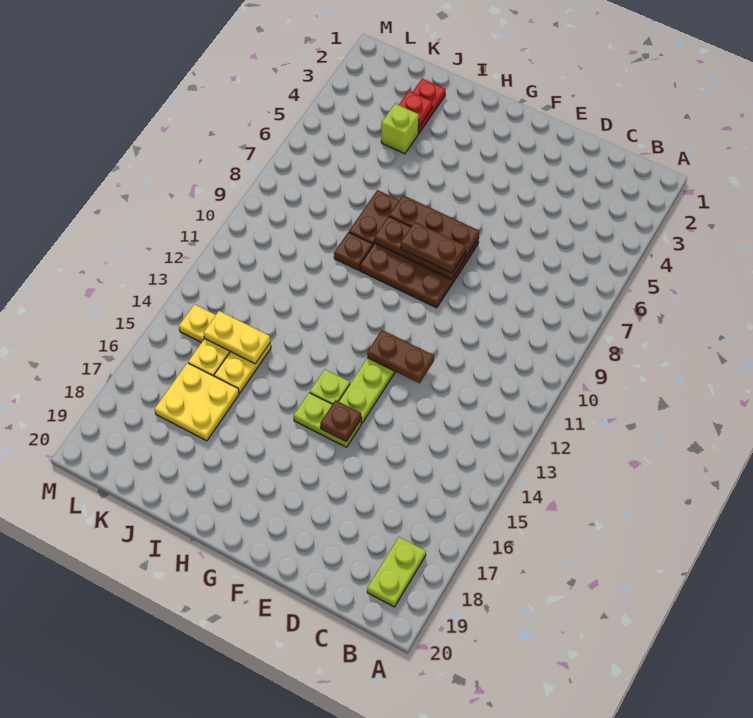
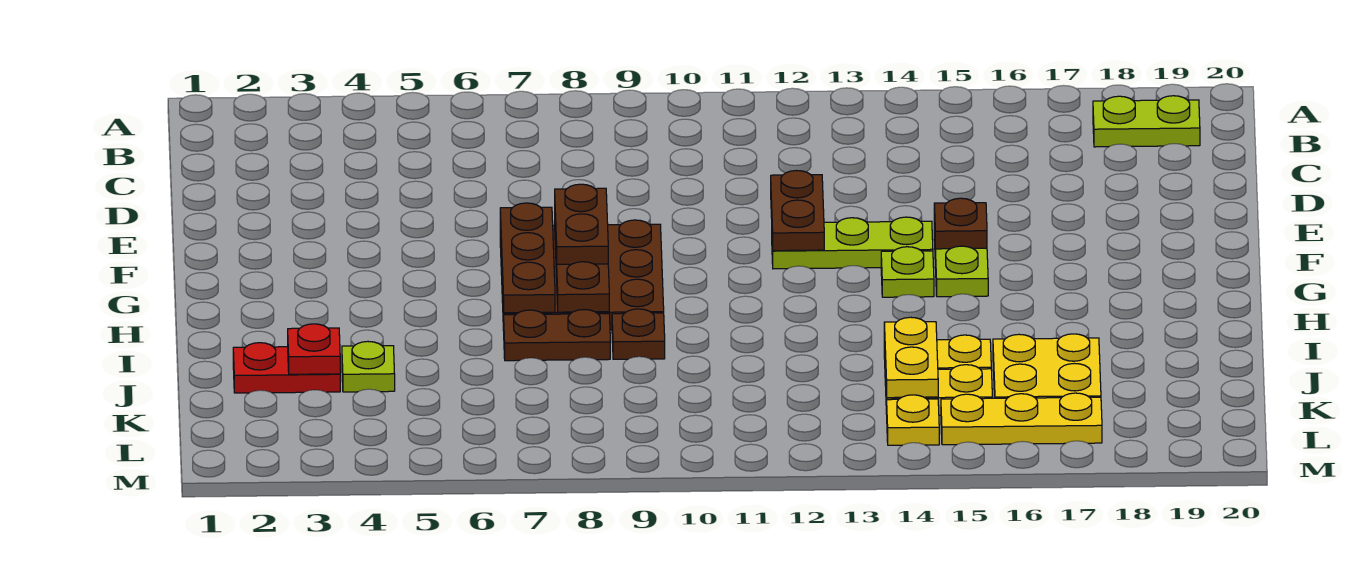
lime 1x1 brick [381,104,419,154] -> lime 1x1 plate [342,341,395,392]
none -> yellow 1x3 plate [941,393,1102,445]

